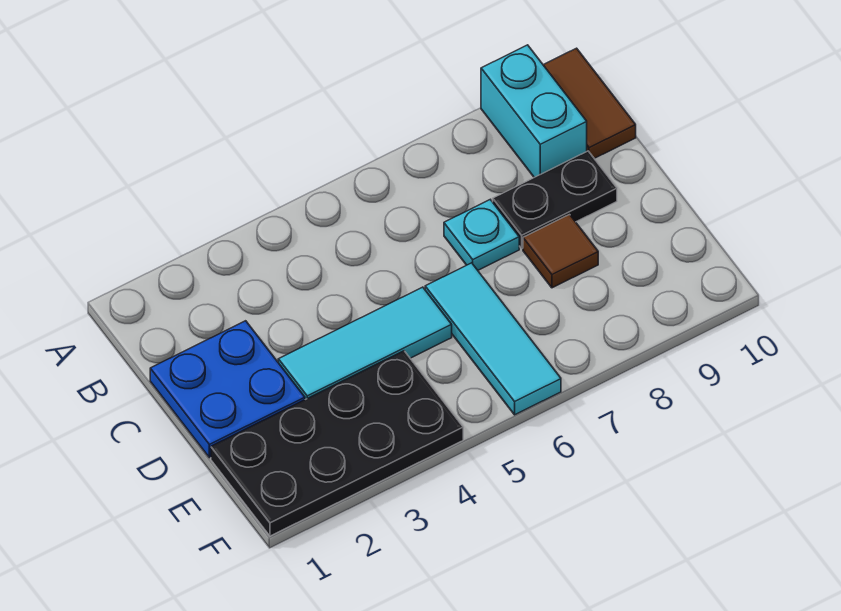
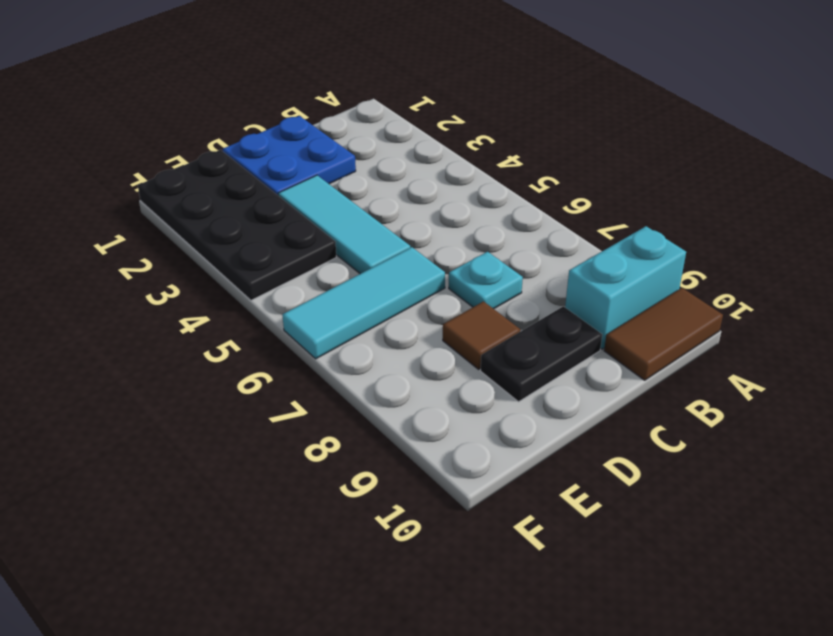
black 1x2 plate [493,151,617,248] -> black 1x2 plate turned to [480,306,602,402]

